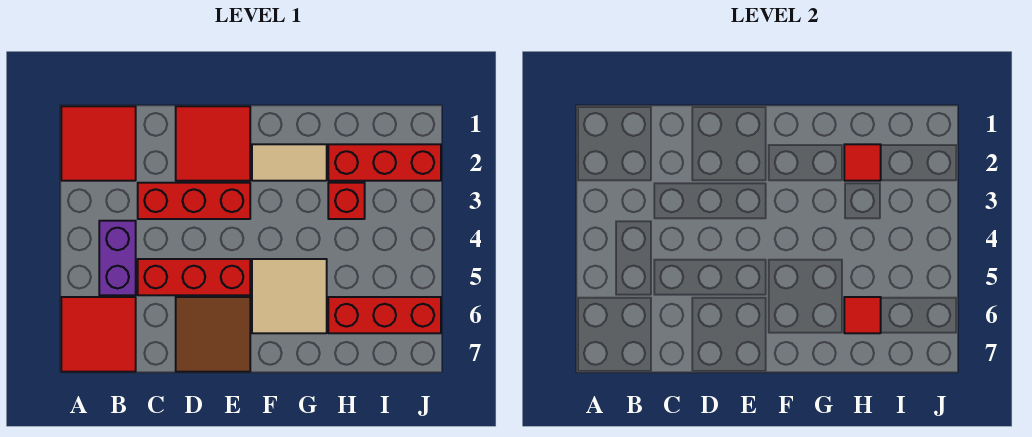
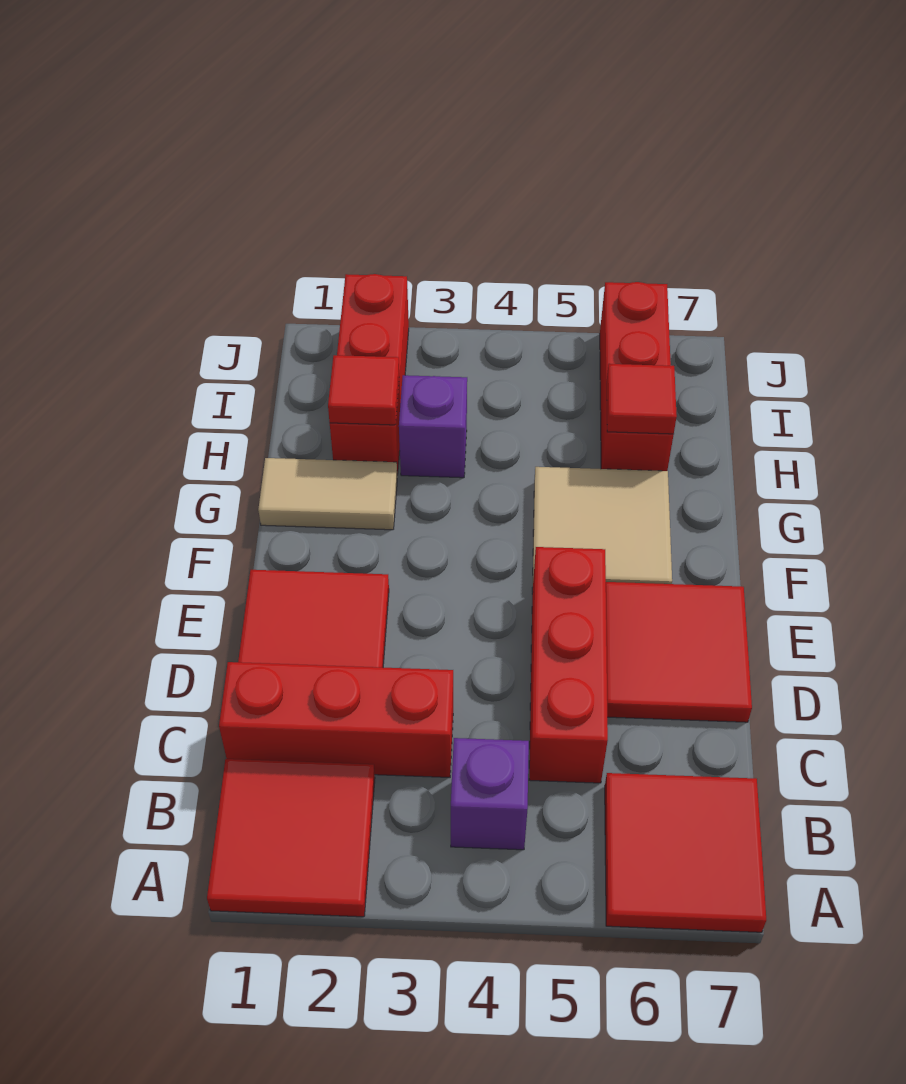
purple 1x2 brick [99,221,136,295] -> purple 1x1 brick [451,738,529,850]
red 1x3 brick [138,183,250,219] -> red 1x3 brick turned to [219,662,453,777]
brown 2x2 tile [176,297,250,372] -> red 2x2 tile [606,582,752,722]
tan 1x2 tile [252,144,327,181] -> tan 1x2 tile turned to [258,458,397,530]
red 1x1 brick [328,183,365,219] -> purple 1x1 brick [399,375,467,478]

